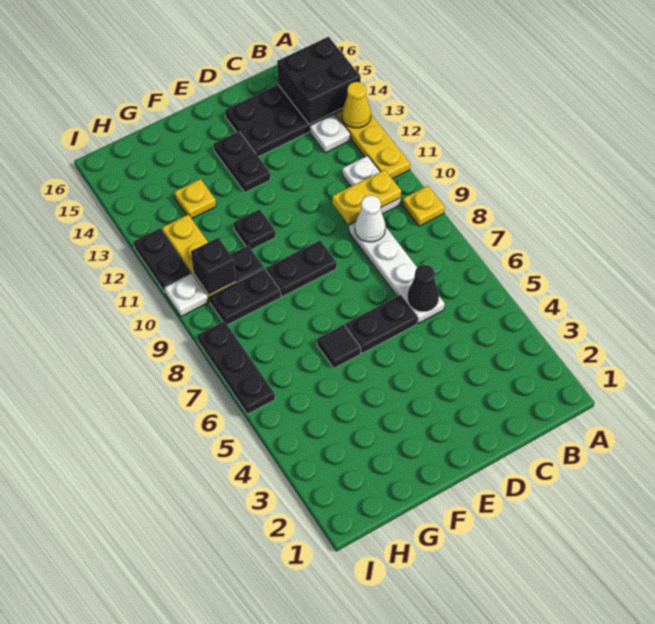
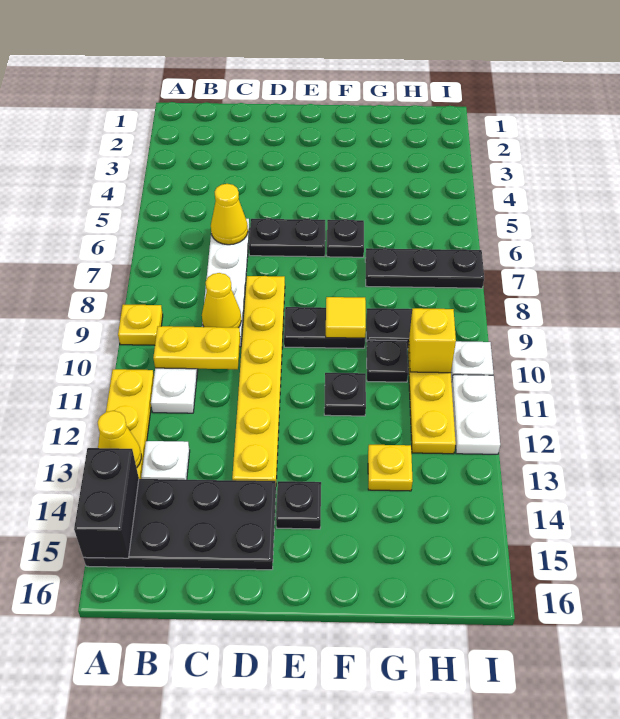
black 2x2 brick [277,37,361,124] -> black 1x2 brick [74,448,139,558]
black 1x1 cone [407,265,439,312] -> yellow 1x1 cone [211,184,248,245]
white 1x1 cone [355,195,386,242] -> yellow 1x1 cone [202,273,241,328]
none -> yellow 1x6 plate [232,276,285,481]
black 1x2 plate [214,132,270,192] -> black 1x1 plate [276,481,321,529]
black 1x1 tile [317,325,361,368] -> black 1x1 plate [327,219,364,257]
none -> yellow 1x1 tile [326,297,366,338]
black 1x1 brick [191,238,236,295] -> yellow 1x1 brick [409,308,456,373]
black 1x3 plate [197,321,275,414] -> black 1x3 plate turned to [365,248,484,288]
black 1x2 plate [134,228,191,293] -> white 1x2 plate [452,375,500,454]

